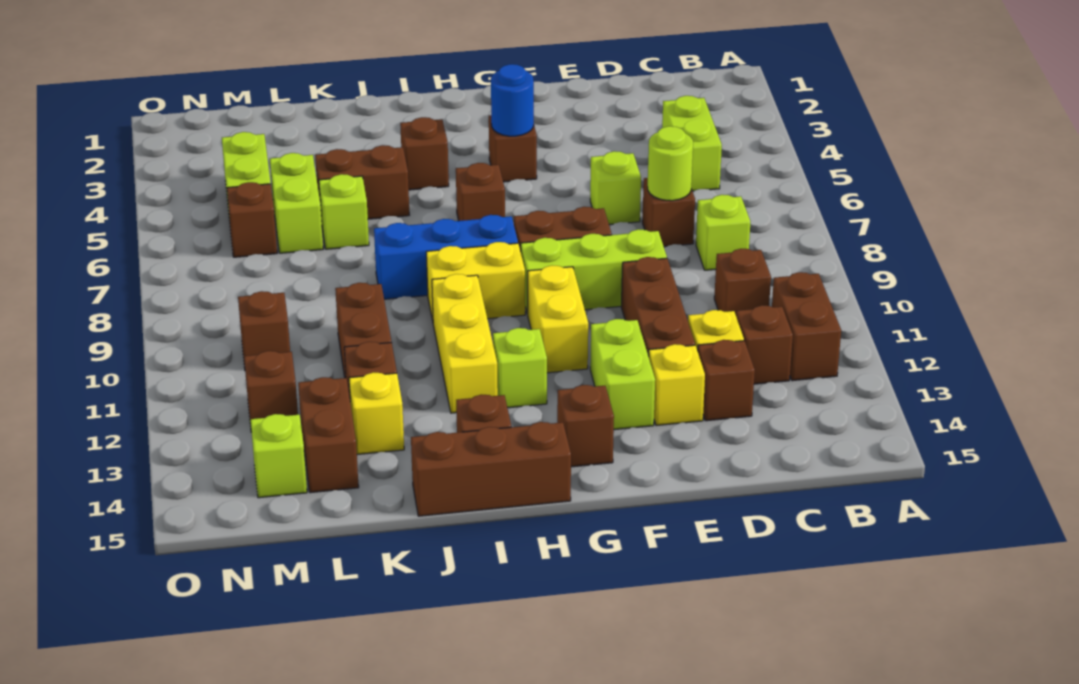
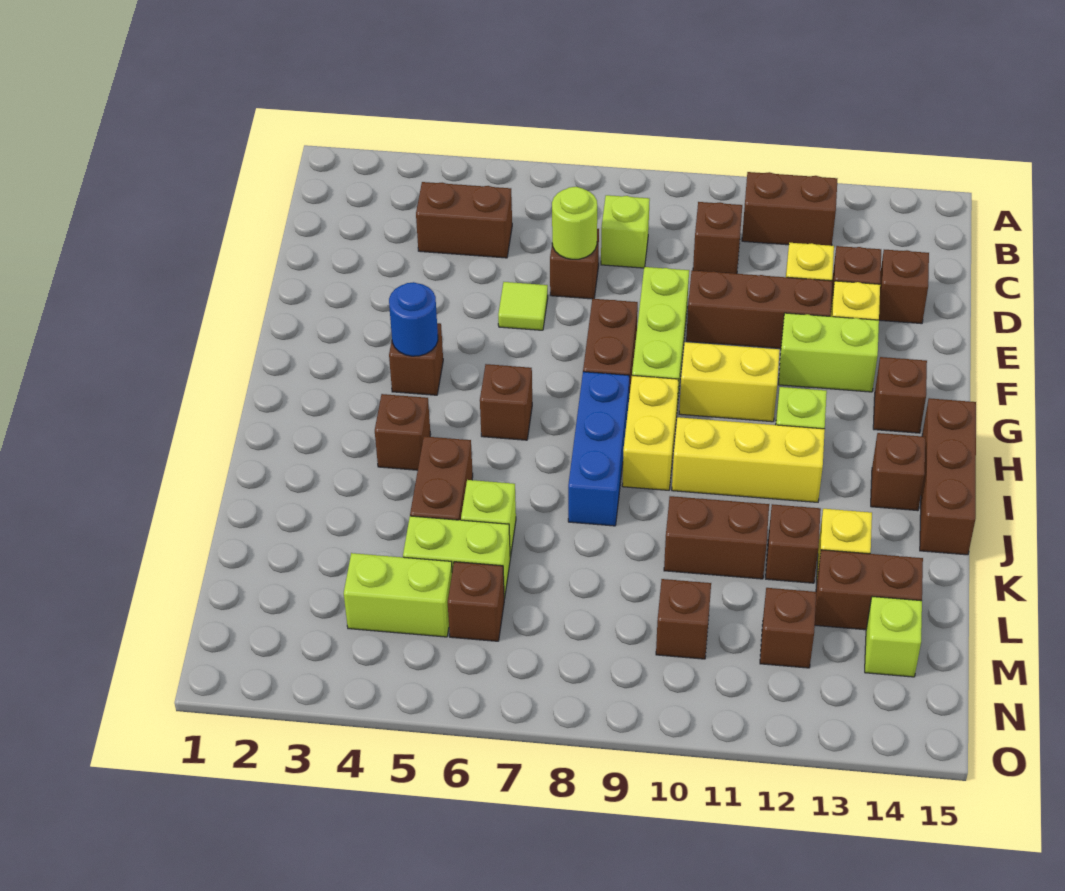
lime 1x2 brick [662,96,722,191] -> brown 1x2 brick [416,182,512,258]
brown 1x1 brick [736,305,793,384] -> brown 1x1 brick moved to [879,250,929,324]
lime 1x1 brick [590,151,641,225] -> lime 1x1 tile [498,282,548,330]

